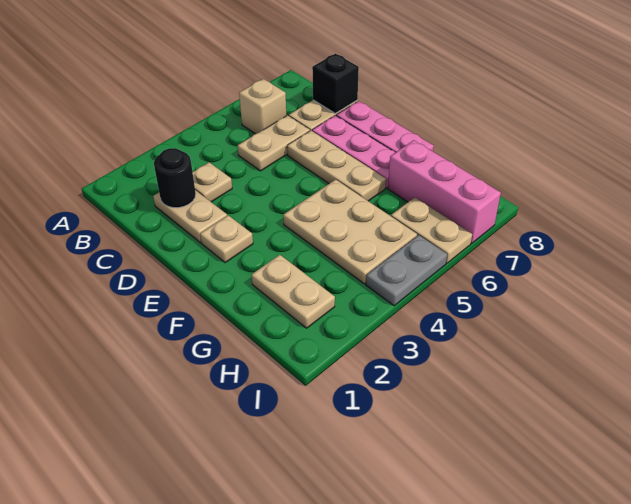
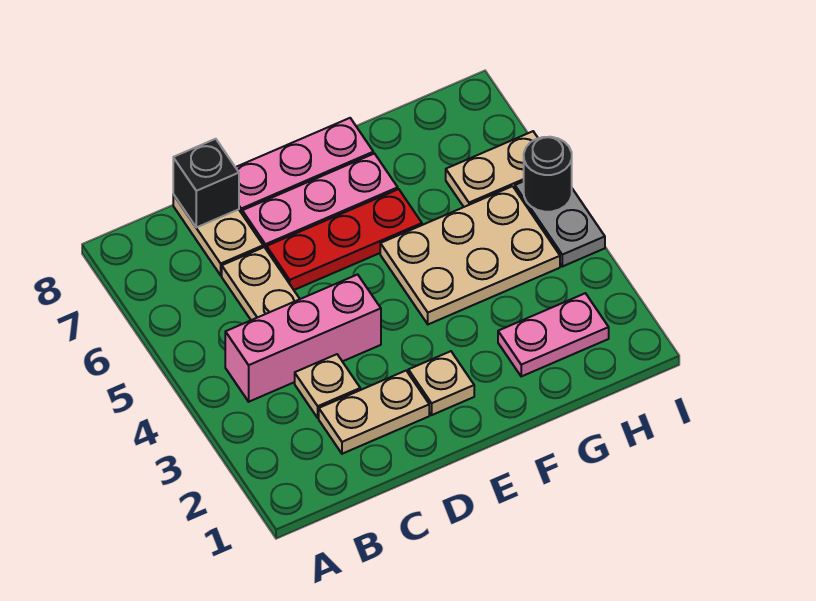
tan 1x1 brick [239,79,286,134] -> none
black 1x1 round brick [154,148,196,208] -> black 1x1 round brick moved to [524,137,572,212]
tan 1x3 plate [287,131,386,201] -> red 1x3 plate [267,189,422,290]
tan 1x2 plate [252,255,335,328] -> pink 1x2 plate [498,293,609,376]
pink 1x3 brick [388,140,501,243] -> pink 1x3 brick moved to [225,274,381,402]

